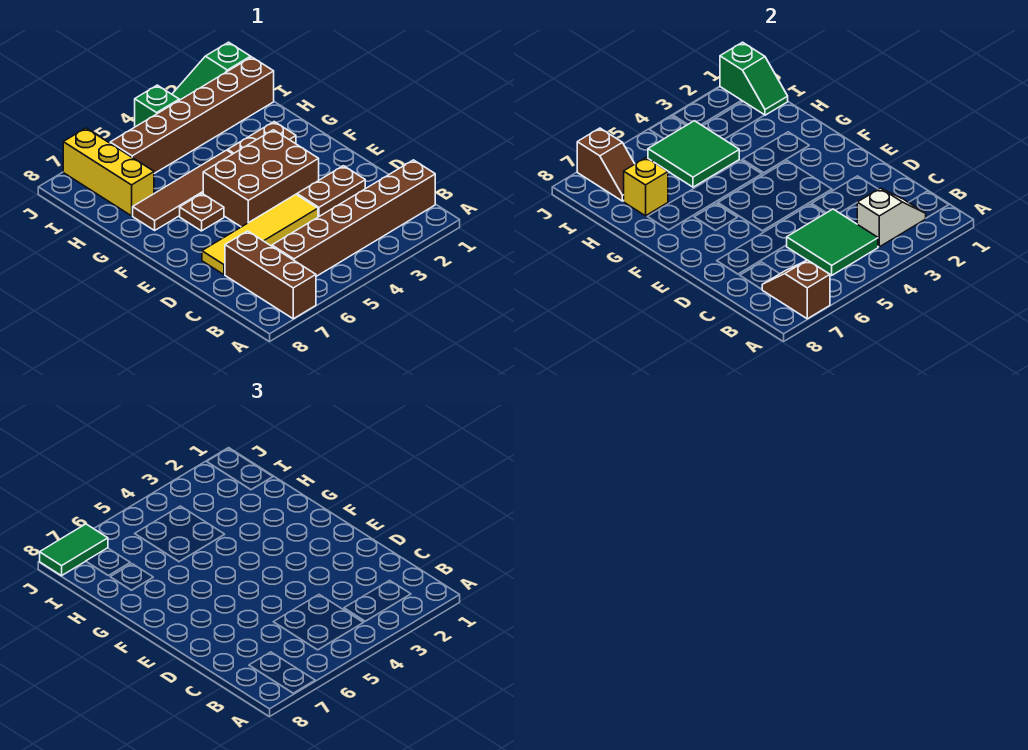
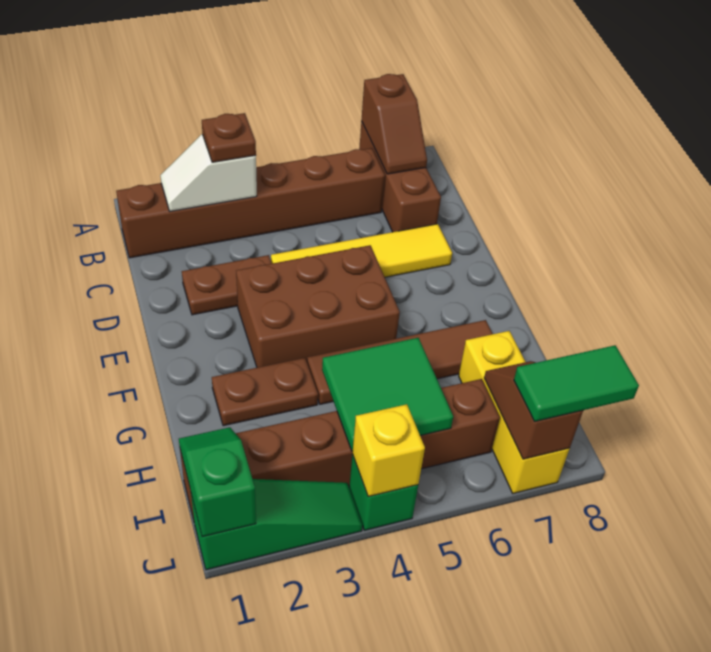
green 2x2 tile [787,209,878,275] -> none
brown 1x1 plate [180,194,224,231] -> brown 1x1 plate moved to [202,113,256,162]
yellow 1x1 brick [623,158,668,216] -> yellow 1x1 brick moved to [352,404,425,497]

